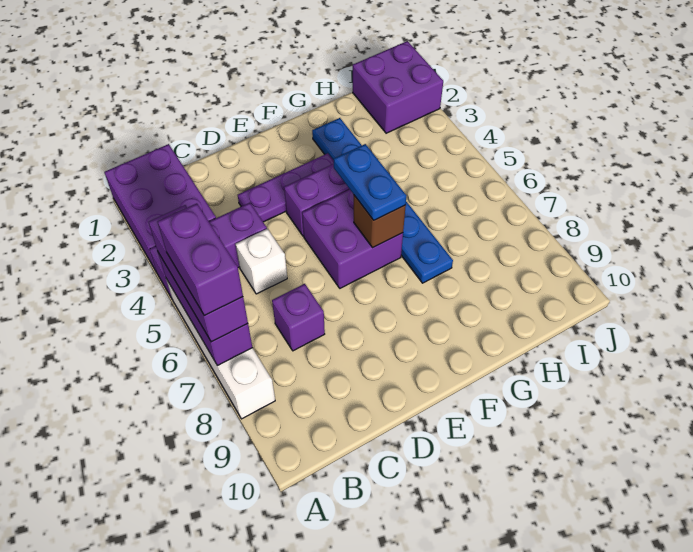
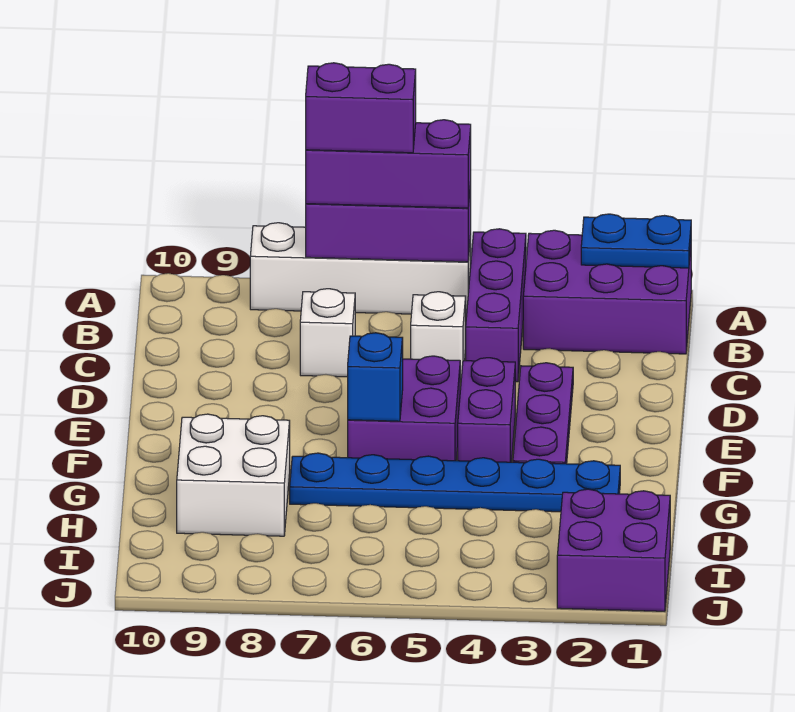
purple 1x1 brick [272,284,325,351] -> white 1x1 brick [300,289,355,377]
blue 1x2 plate [334,144,406,220] -> blue 1x2 plate moved to [581,214,691,268]
brown 1x1 brick [354,196,406,248] -> blue 1x1 brick [348,333,403,421]
none -> white 2x2 brick [177,414,290,536]

